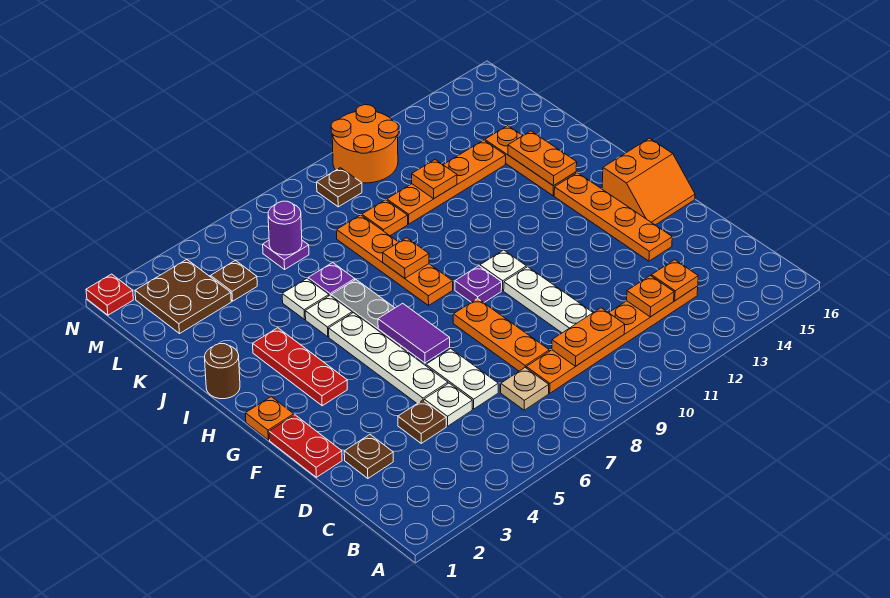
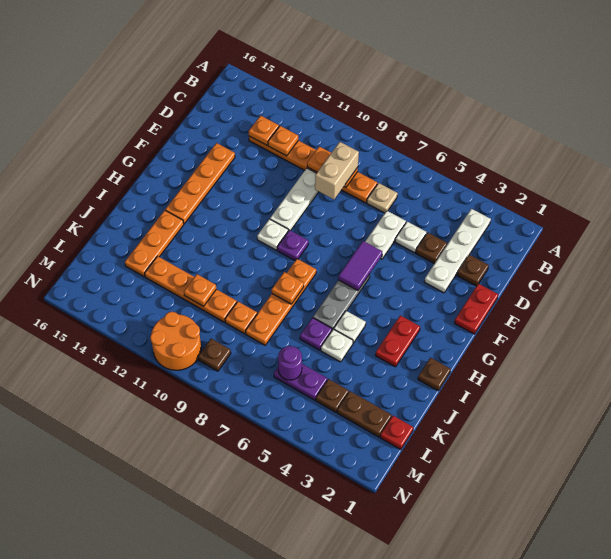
none -> tan 1x2 brick [315,142,359,199]
orange 1x3 plate [453,299,549,371] -> none
white 1x4 plate [329,313,448,403] -> white 1x4 plate moved to [424,209,491,293]
orange 2x2 slope [602,138,695,225] -> none
orange 1x1 plate [245,397,294,440] -> none
red 1x3 plate [253,328,347,406] -> red 1x2 plate [376,315,420,367]
brown 1x1 round brick [205,344,240,399] -> brown 1x1 plate [418,358,451,391]
orange 1x2 plate [508,131,577,186] -> none
brown 2x2 plate [135,260,231,334] -> brown 1x2 plate [337,391,392,437]
purple 1x1 plate [263,240,309,269] -> purple 1x2 plate [274,364,327,400]
red 1x1 plate [86,274,133,315] -> red 1x1 plate moved to [380,416,413,450]

